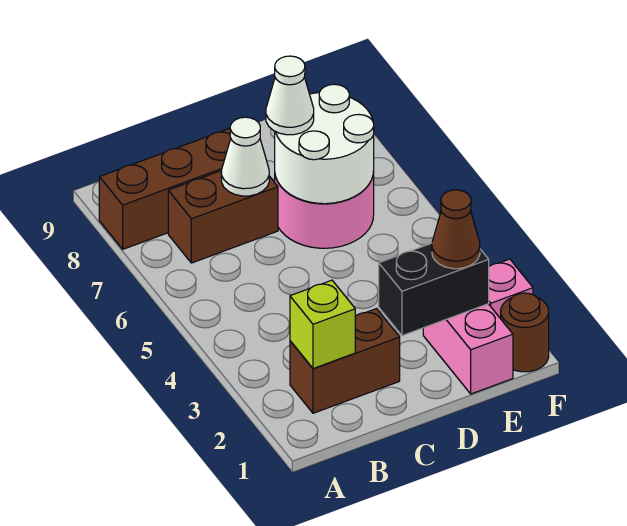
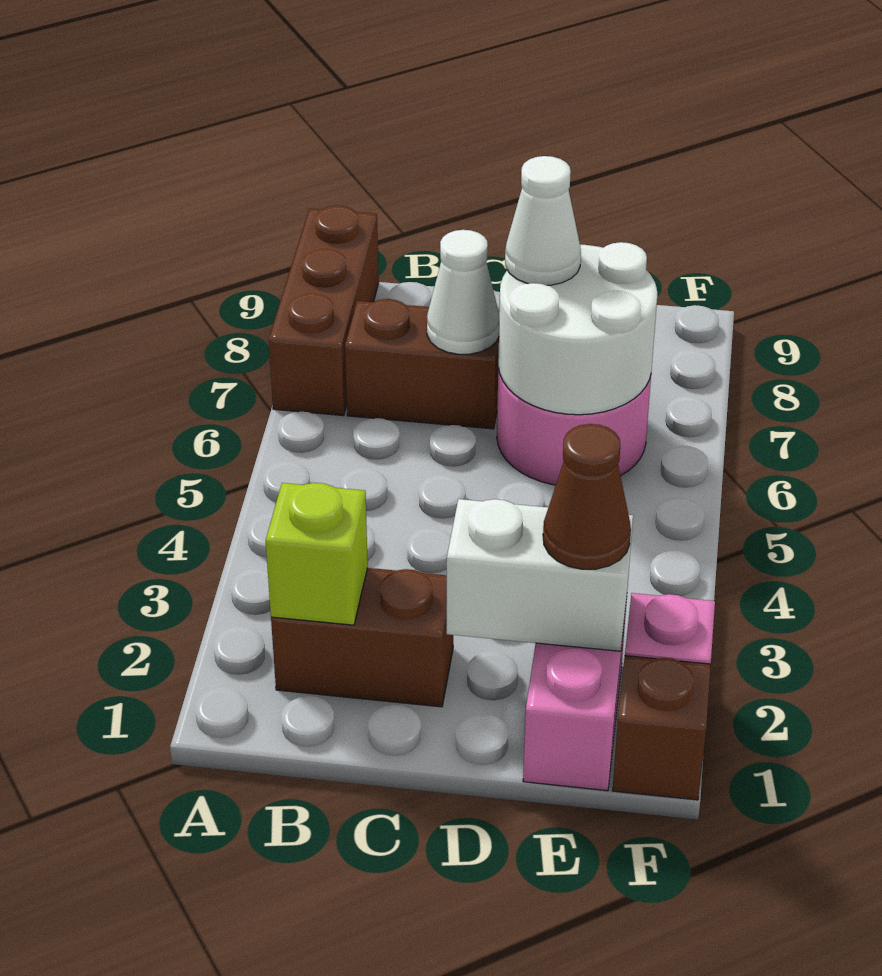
brown 1x3 brick [99,128,231,249] -> brown 1x3 brick turned to [269,206,379,416]
black 1x2 brick [379,243,489,336] -> white 1x2 brick [447,499,633,651]
brown 1x1 round brick [501,293,549,372] -> brown 1x1 brick [612,656,711,800]

